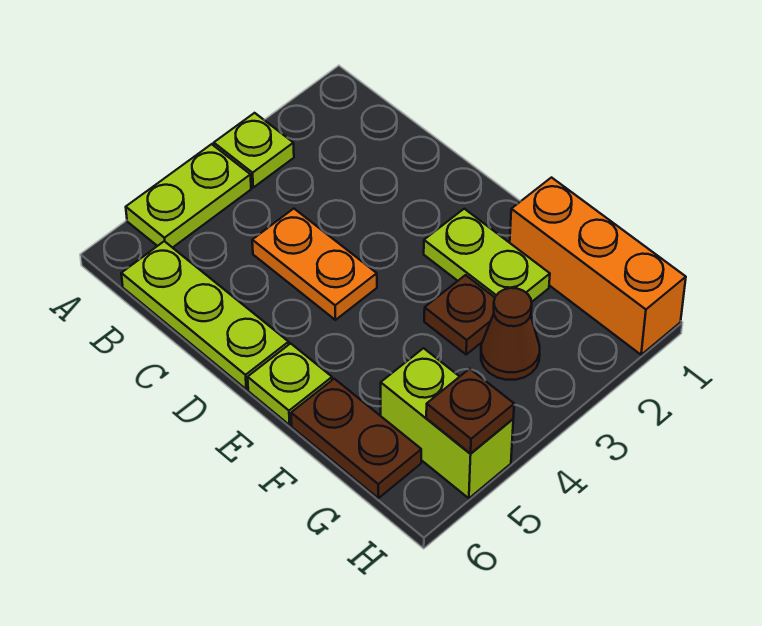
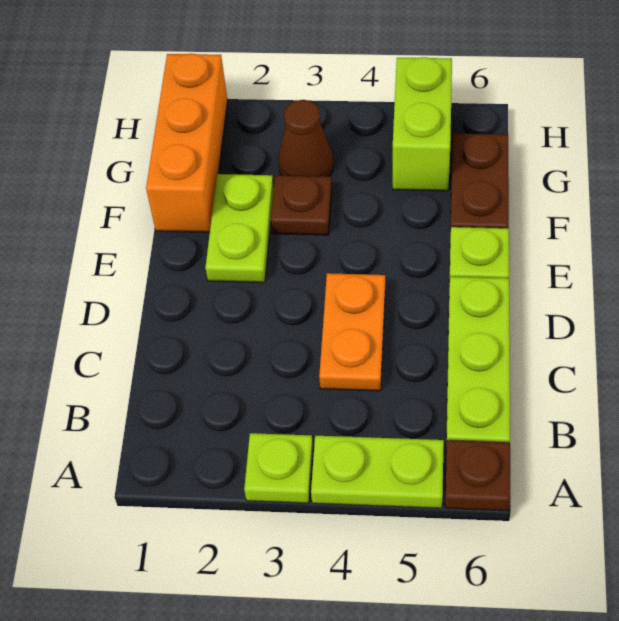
brown 1x1 plate [426,369,514,454] -> brown 1x1 plate moved to [445,440,511,511]

